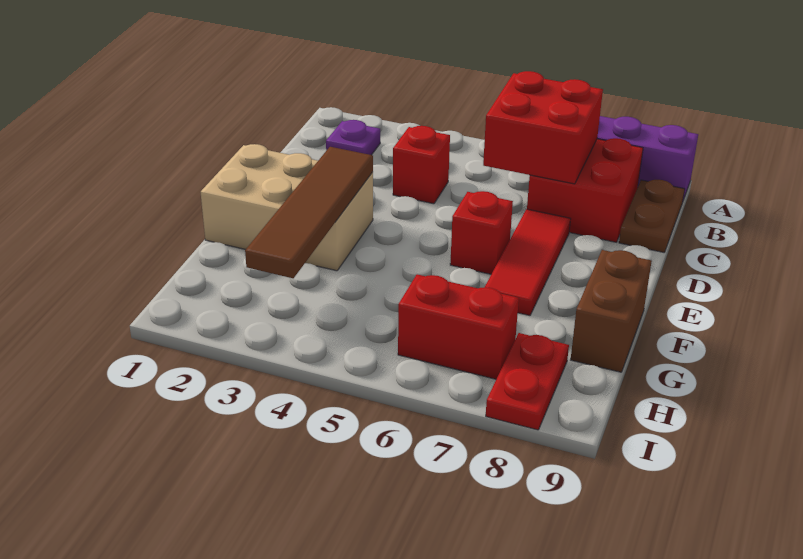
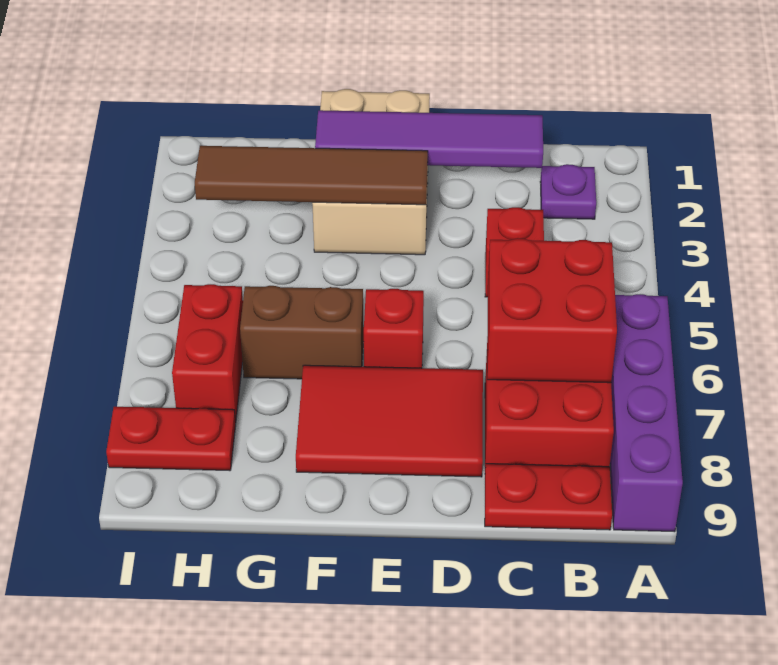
brown 1x2 plate [619,180,685,252] -> red 1x2 plate [485,464,612,530]
none -> purple 1x4 tile [315,110,543,168]
red 1x3 tile [485,209,571,316] -> red 2x3 tile [296,365,483,477]
brown 1x2 brick [571,250,652,372] -> brown 1x2 brick moved to [240,286,364,379]

